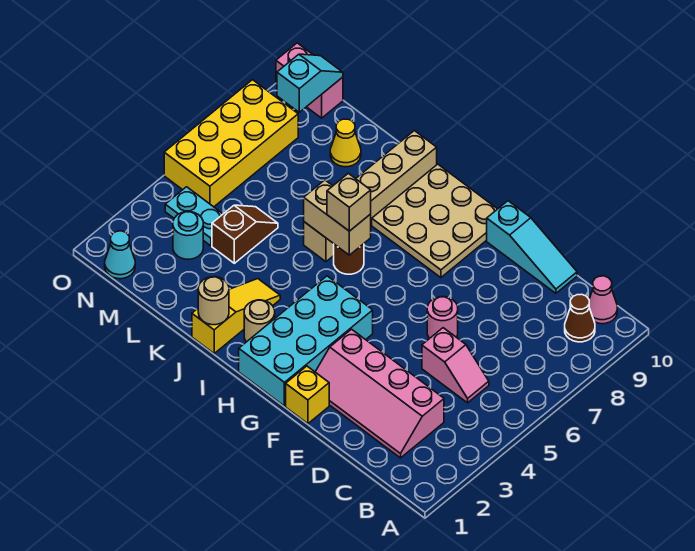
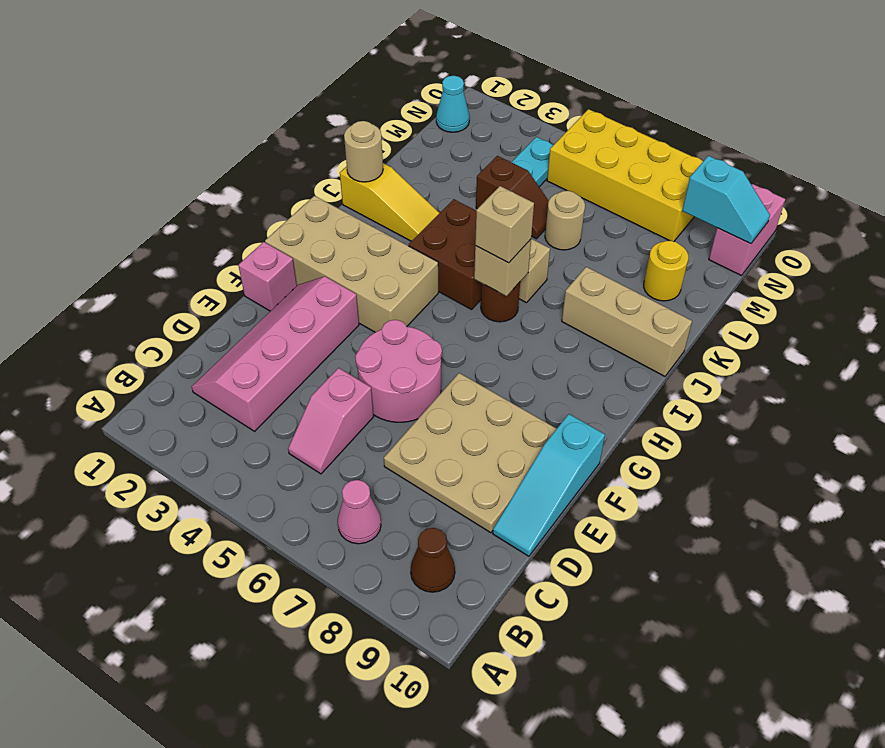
pink 1x1 cone [589,276,617,324] -> pink 1x1 cone moved to [338,480,381,544]
pink 1x1 round brick [427,297,458,339] -> pink 2x2 round brick [355,320,442,422]
yellow 1x1 brick [286,366,329,424] -> pink 1x1 brick [238,242,297,311]
cyan 2x4 brick [239,276,373,406] -> tan 2x4 brick [265,196,438,332]
tan 3x3 plate [372,164,497,278] -> tan 3x3 plate moved to [384,373,557,533]
tan 1x1 round brick [244,300,275,342] -> tan 1x1 round brick moved to [545,191,585,250]
none -> brown 2x2 brick [409,199,482,310]
tan 1x2 brick [304,180,371,255] -> tan 1x1 brick [474,239,531,296]
yellow 1x1 cone [330,119,361,167] -> yellow 1x1 round brick [644,241,688,301]
cyan 1x1 round brick [173,212,203,259] -> none

